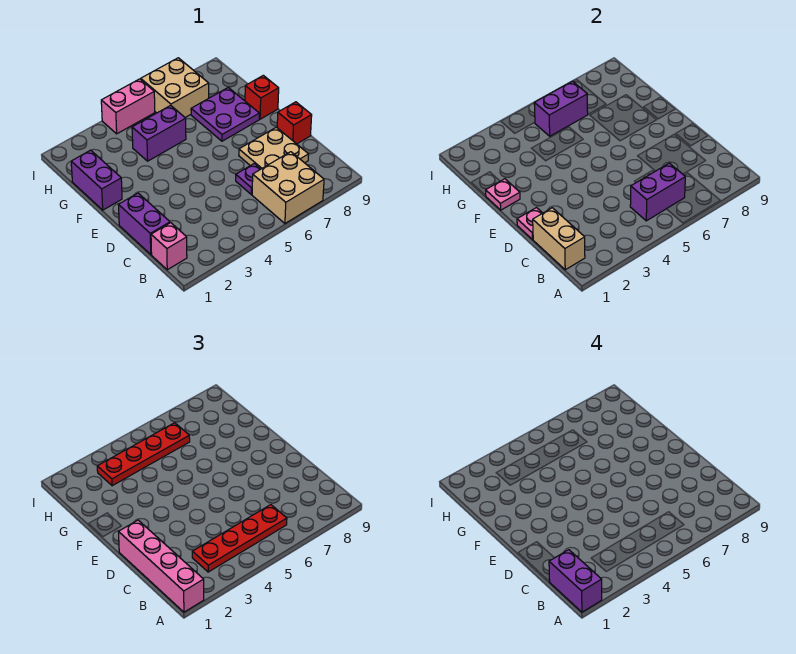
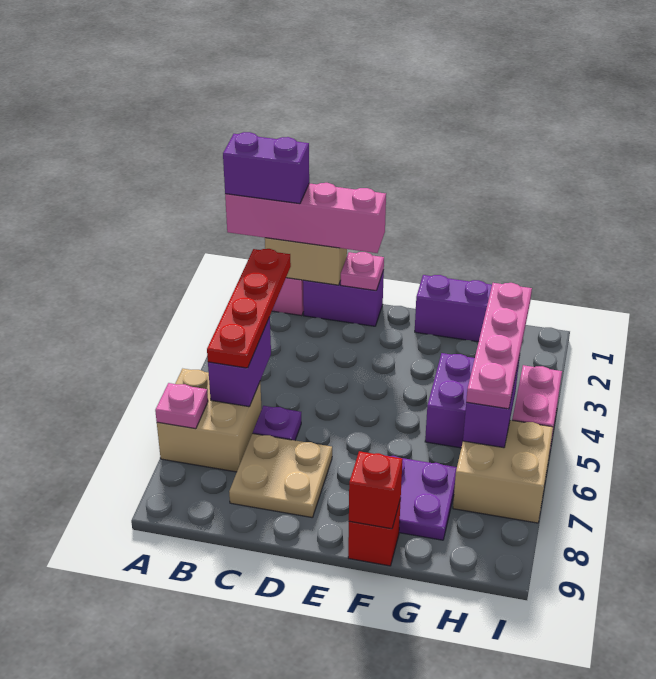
red 1x1 brick [277,102,312,144] -> red 1x1 brick moved to [349,451,403,529]
pink 1x1 plate [486,179,520,210] -> pink 1x1 plate moved to [155,383,208,429]
red 1x4 plate [97,423,190,486] -> pink 1x4 plate [466,283,532,409]

